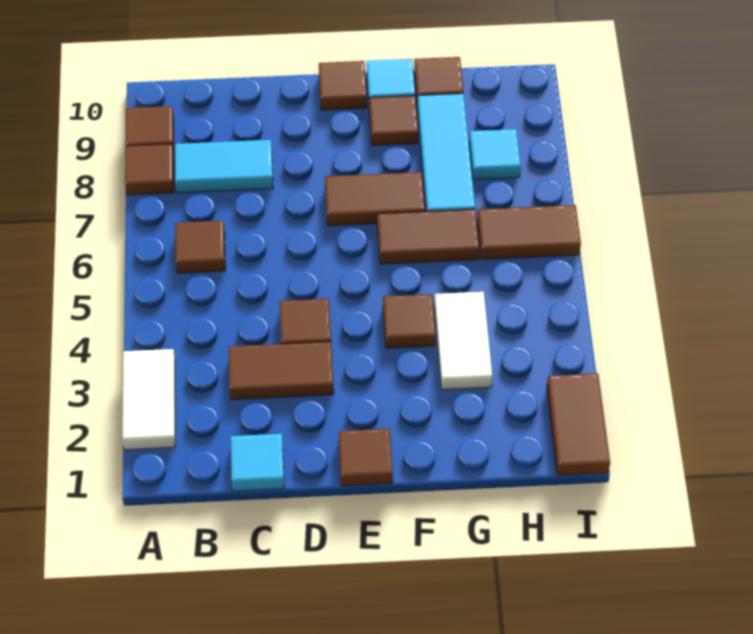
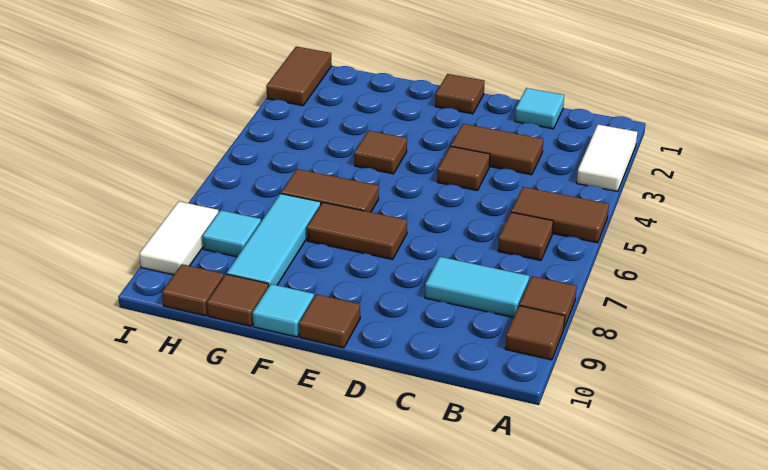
brown 1x1 tile [369,96,418,146] -> brown 1x1 tile moved to [162,264,224,316]
white 1x2 tile [434,292,492,390] -> white 1x2 tile moved to [139,201,219,275]
brown 1x2 tile [477,205,581,260] -> brown 1x2 tile moved to [511,187,609,243]

